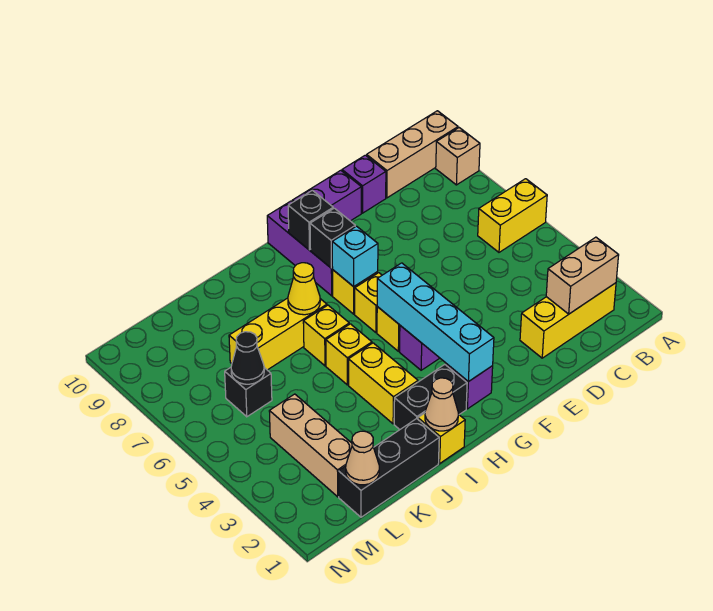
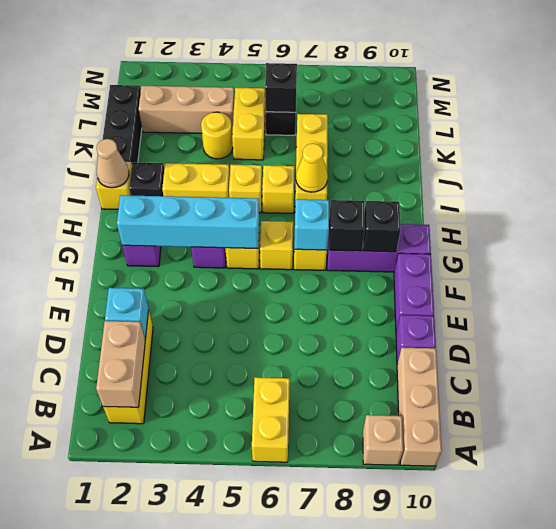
none -> cyan 1x1 brick [105,288,149,339]
black 1x2 brick [394,365,467,429] -> black 1x1 brick [129,162,164,196]
none -> yellow 1x1 round brick [201,112,233,159]
none -> yellow 1x2 brick [232,88,265,160]
tan 1x1 cone [346,431,379,485] -> none
black 1x1 cone [231,332,264,384] -> black 1x1 brick [265,63,297,113]

